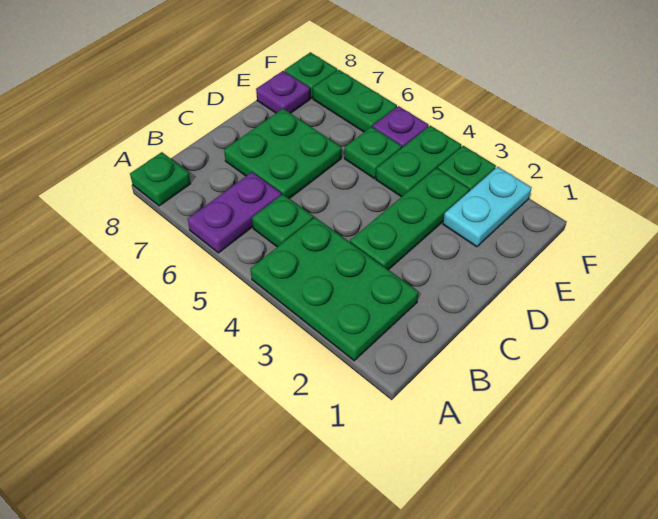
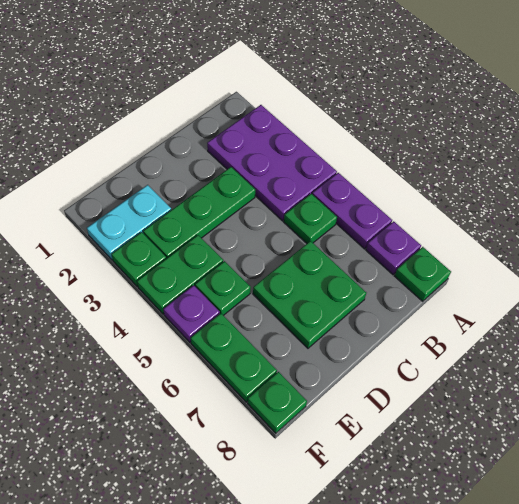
green 2x3 plate [251,217,418,361] -> purple 2x3 plate [207,105,337,221]
purple 1x2 plate [188,172,281,253] -> purple 1x2 plate turned to [312,173,392,249]
purple 1x1 plate [256,71,310,113] -> purple 1x1 plate moved to [366,221,421,274]

